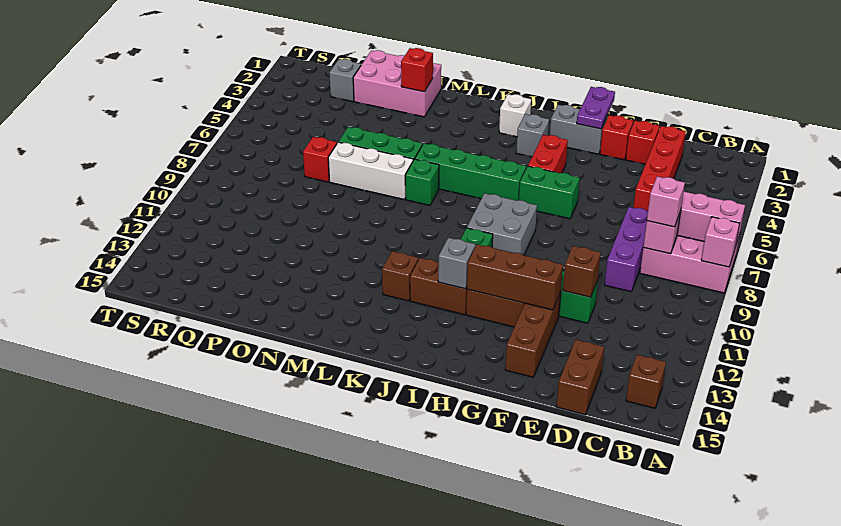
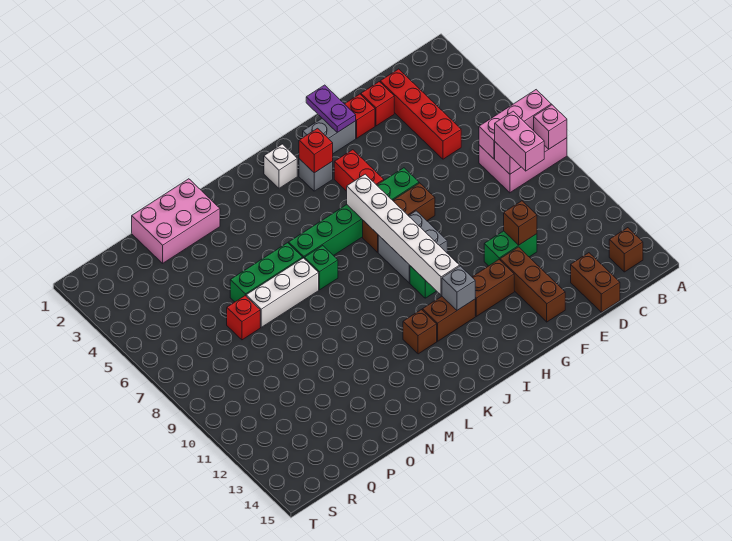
pink 1x1 brick [647,176,685,227] -> pink 1x2 brick [495,111,544,171]
purple 1x3 brick [605,207,648,292] -> none
brown 1x3 brick [467,244,563,310] -> brown 1x3 brick moved to [363,183,435,252]
none -> white 1x6 brick [347,174,460,295]
red 1x1 brick [401,48,433,92] -> red 1x1 brick moved to [299,128,333,173]
grey 1x1 brick [329,59,361,102] -> none

